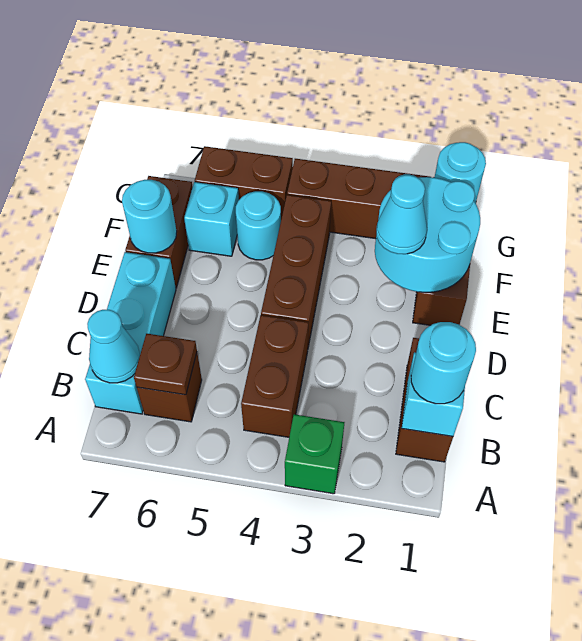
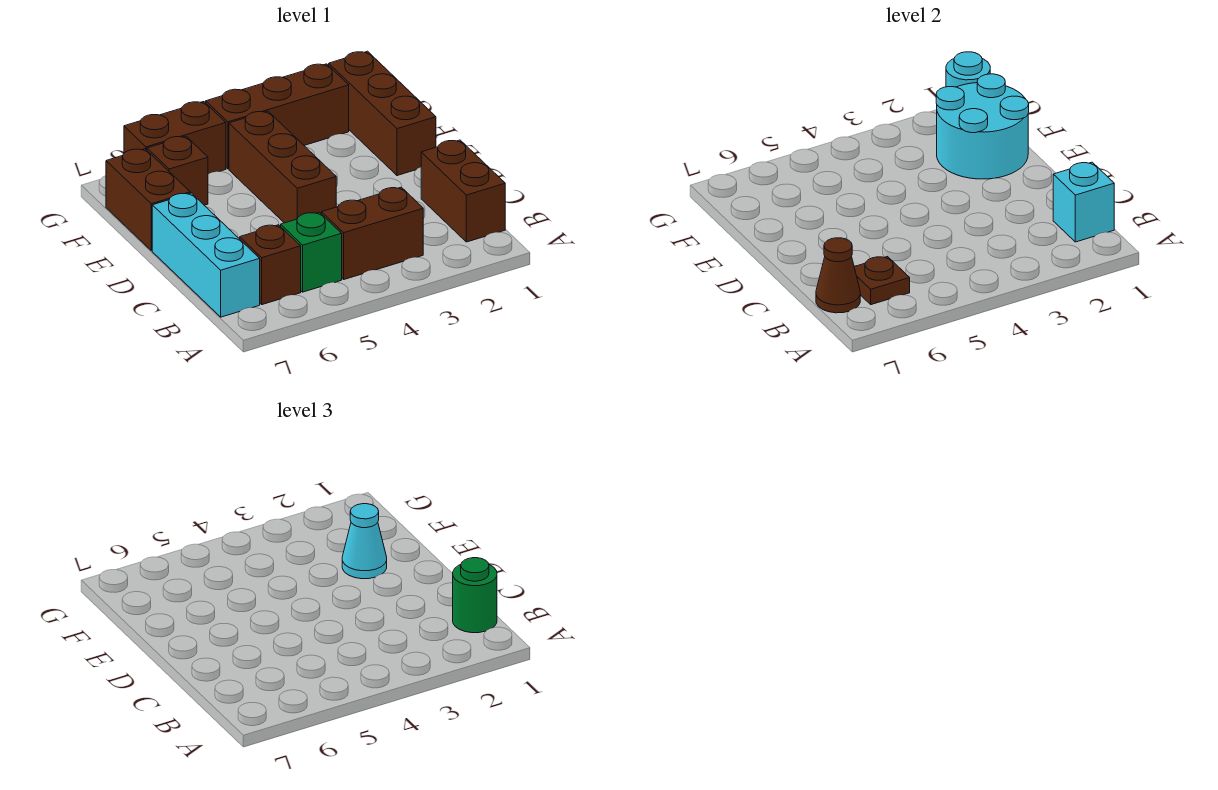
green 1x1 brick [285,414,345,494] -> green 1x1 brick moved to [281,212,342,292]
cyan 1x1 round brick [411,322,476,404] -> green 1x1 round brick [453,558,497,633]
brown 1x2 brick [241,315,308,437] -> brown 1x2 brick turned to [322,187,423,279]
cyan 1x1 cone [87,310,140,383] -> brown 1x1 cone [816,238,860,313]
cyan 1x1 round brick [122,180,177,253] -> none
cyan 1x1 round brick [236,191,281,260] -> none
cyan 1x1 brick [184,182,239,256] -> brown 1x1 brick [147,136,208,205]

